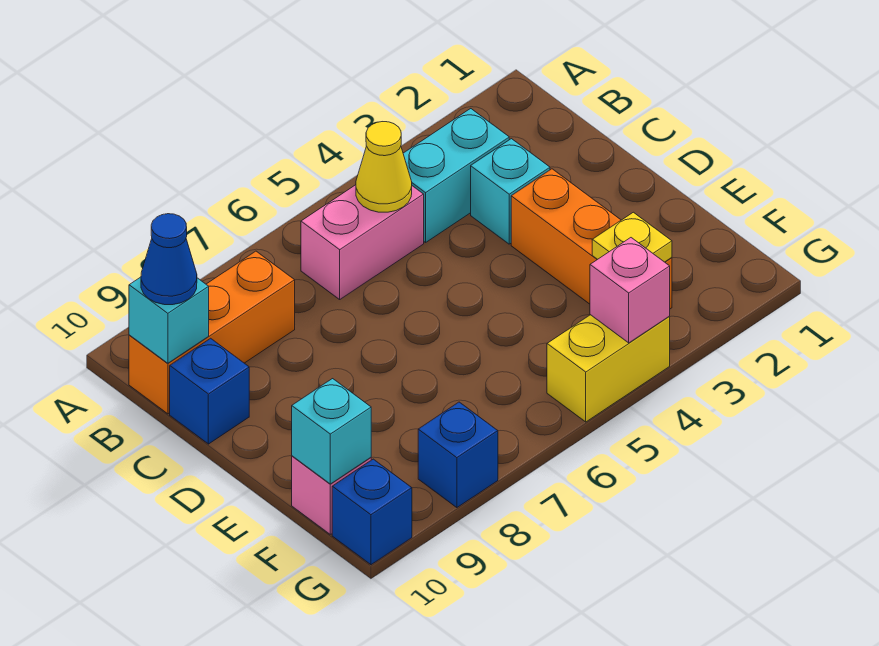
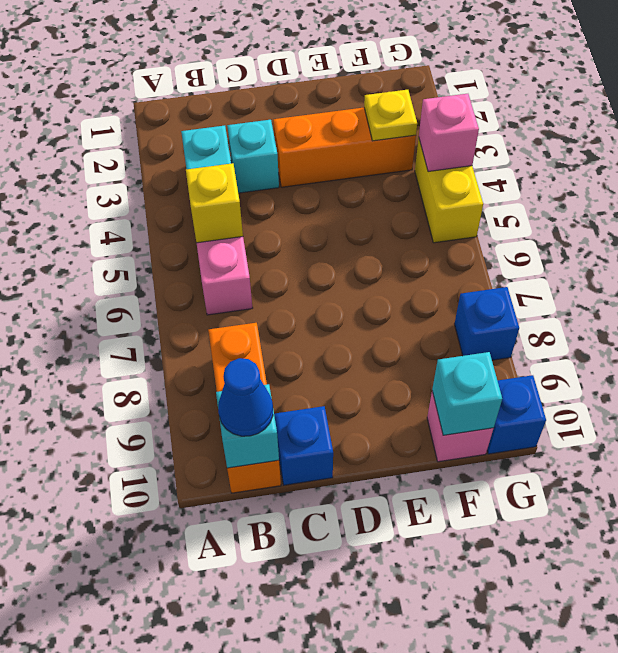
yellow 1x1 cone [356,122,412,212] -> yellow 1x1 brick [186,163,243,243]

